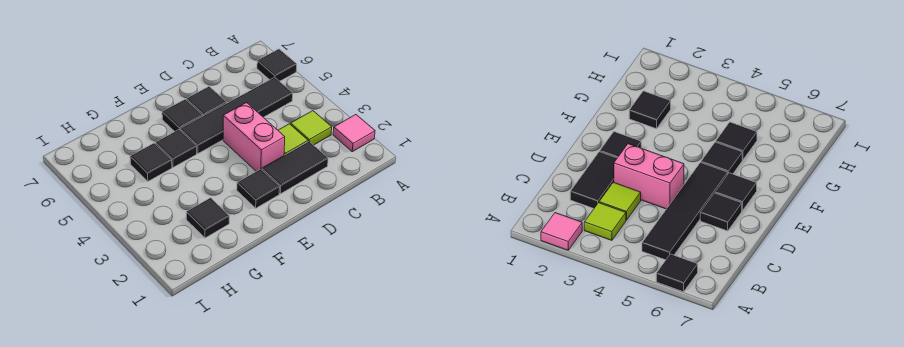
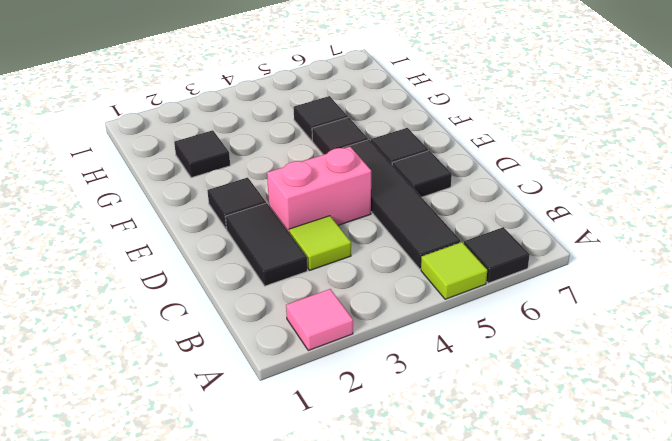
lime 1x1 tile [291,111,332,145] -> lime 1x1 tile moved to [421,242,487,299]

